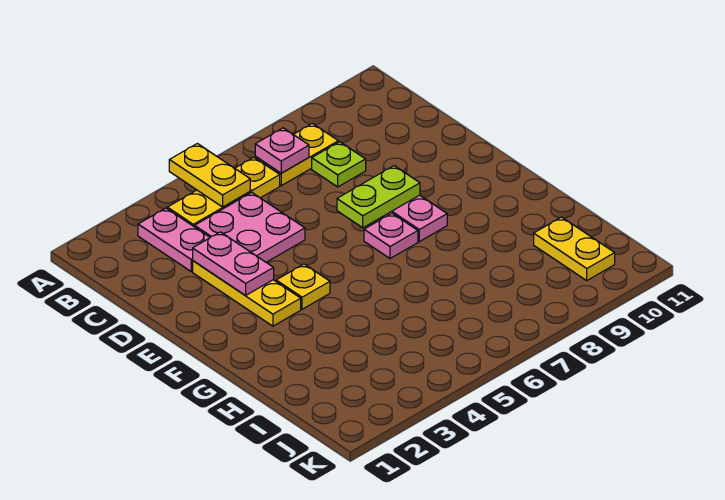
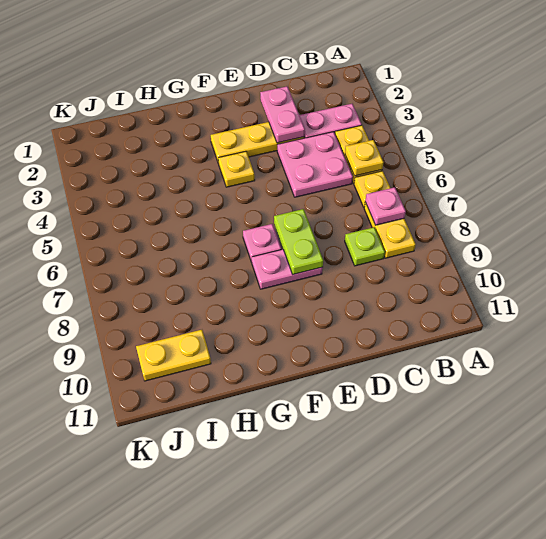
yellow 1x2 plate [169,144,250,207] -> yellow 1x1 plate [345,140,384,176]
pink 1x2 plate [193,232,274,296] -> pink 1x2 plate turned to [260,86,305,143]

